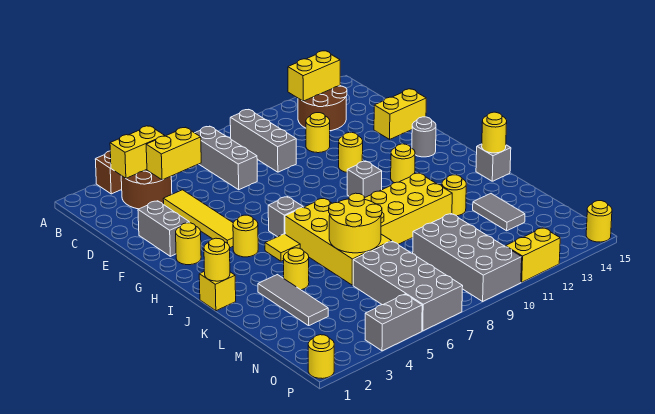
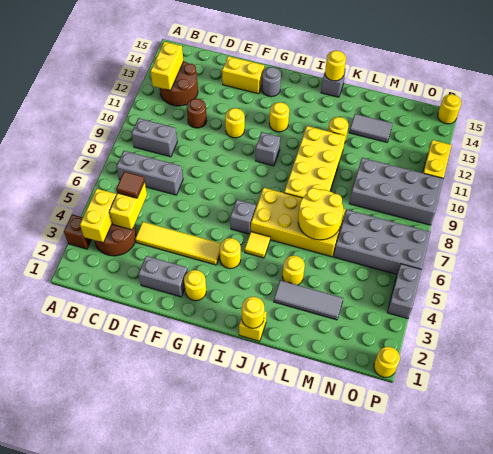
grey 1x3 brick [230,110,296,172] -> grey 1x2 brick [131,118,177,157]
none -> brown 1x1 tile [116,172,145,198]
yellow 1x1 round brick [306,113,330,153] -> brown 1x1 round brick [187,98,207,128]
yellow 1x2 brick [374,89,426,139] -> yellow 1x2 brick turned to [222,56,264,94]

